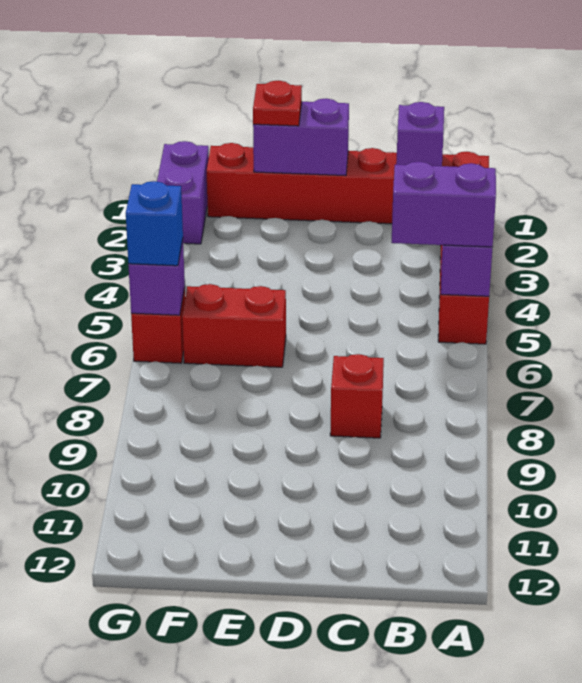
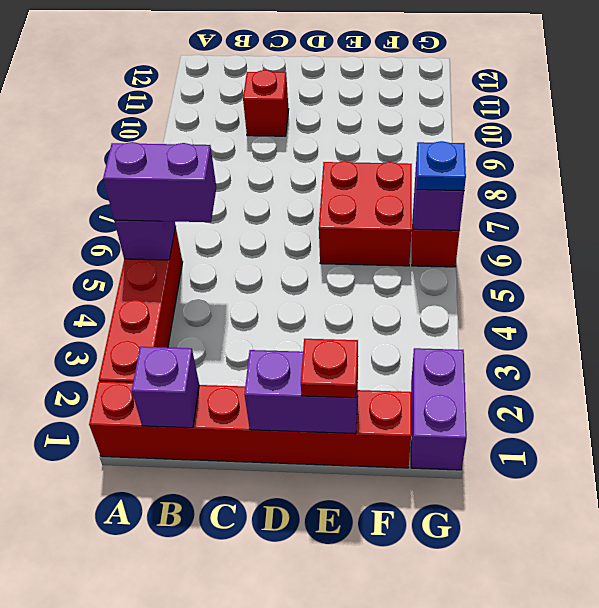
red 1x1 brick [330,354,384,438] -> red 1x1 brick moved to [243,70,289,136]
red 1x2 brick [182,284,286,367] -> red 2x2 brick [319,161,412,266]
blue 1x1 brick [126,181,183,266] -> blue 1x1 plate [416,141,466,191]

